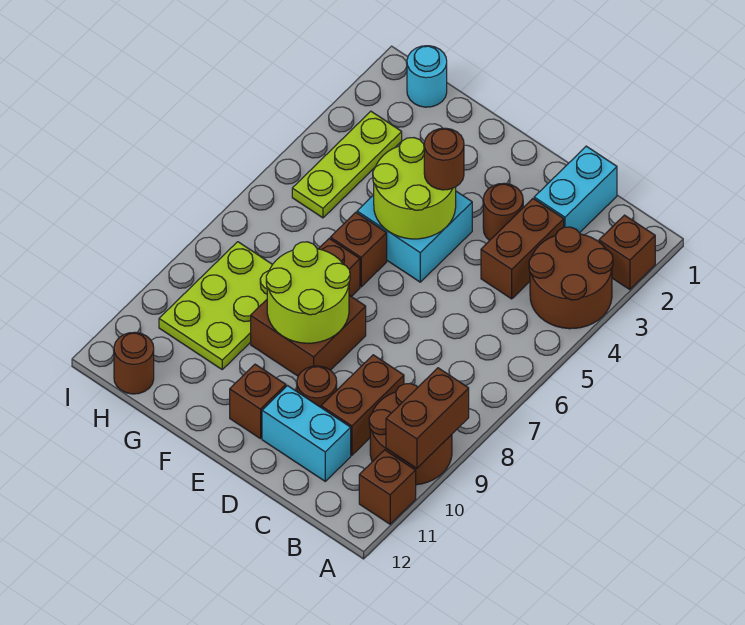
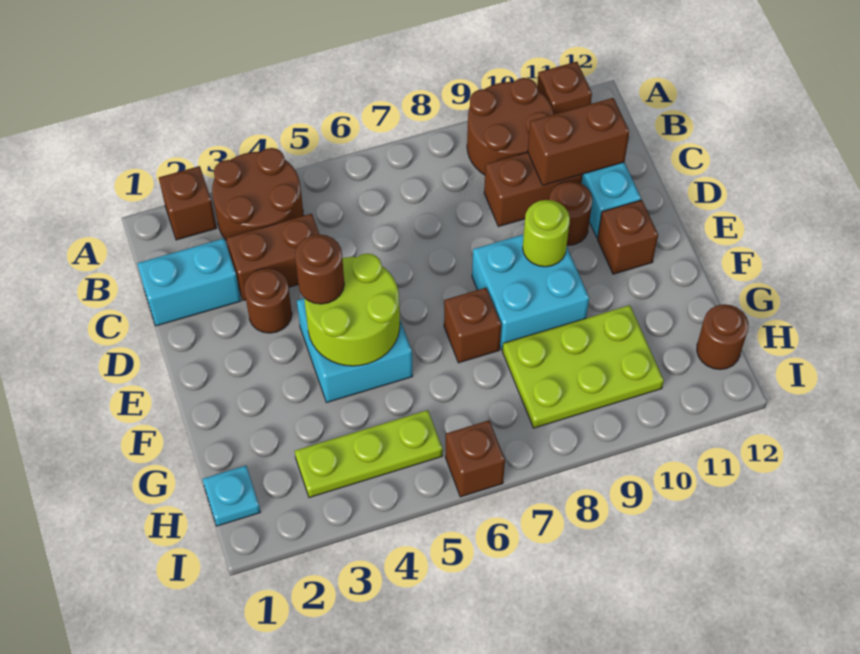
brown 1x2 brick [386,368,469,468] -> brown 1x2 brick moved to [528,98,629,186]
brown 2x2 brick [251,295,366,376] -> cyan 2x2 brick [472,234,589,350]
lime 2x2 round brick [266,242,350,343] -> lime 1x1 round brick [523,200,570,267]
brown 1x1 brick [330,212,387,287] -> brown 1x1 brick moved to [445,420,505,497]
cyan 1x1 round brick [407,46,447,107] -> cyan 1x1 plate [202,466,260,526]

